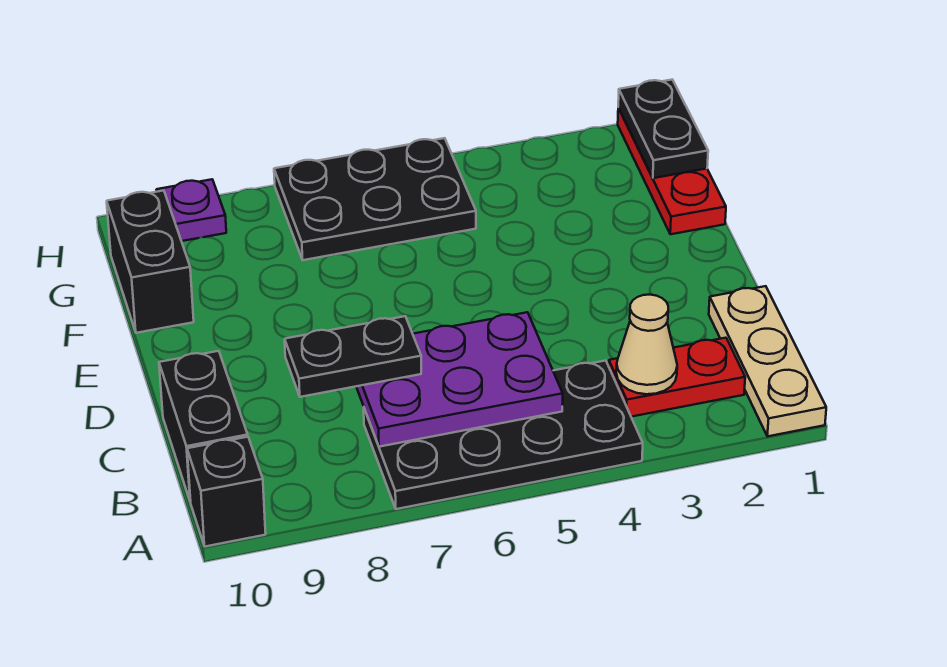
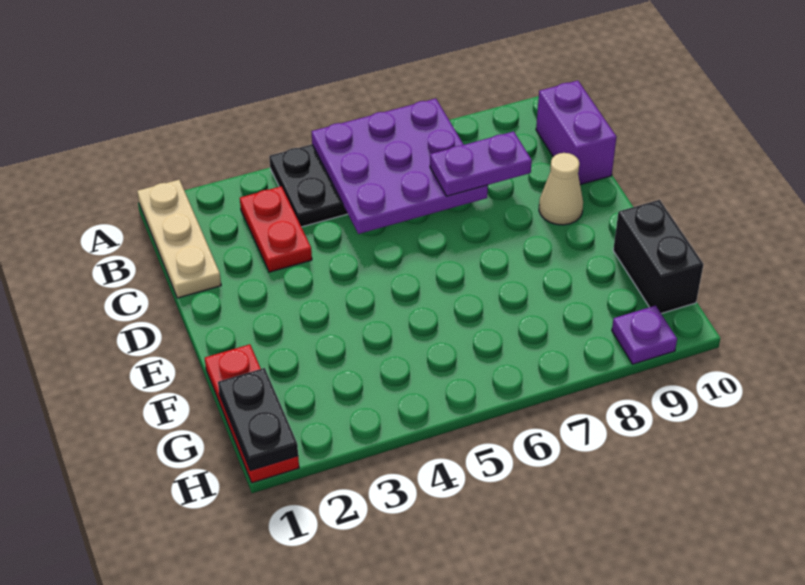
black 1x1 brick [187,437,266,547] -> none
red 1x2 plate [609,338,745,417] -> red 1x2 plate turned to [240,186,312,272]
tan 1x1 cone [616,295,677,394] -> tan 1x1 cone moved to [539,153,583,225]
purple 2x3 plate [356,312,563,447] -> purple 3x3 plate [312,99,488,234]
black 1x2 brick [159,351,248,502] -> purple 1x2 brick [536,81,617,185]
black 1x2 plate [285,316,421,397] -> purple 1x2 plate [430,131,532,196]
black 2x3 plate [274,138,476,260] -> none

